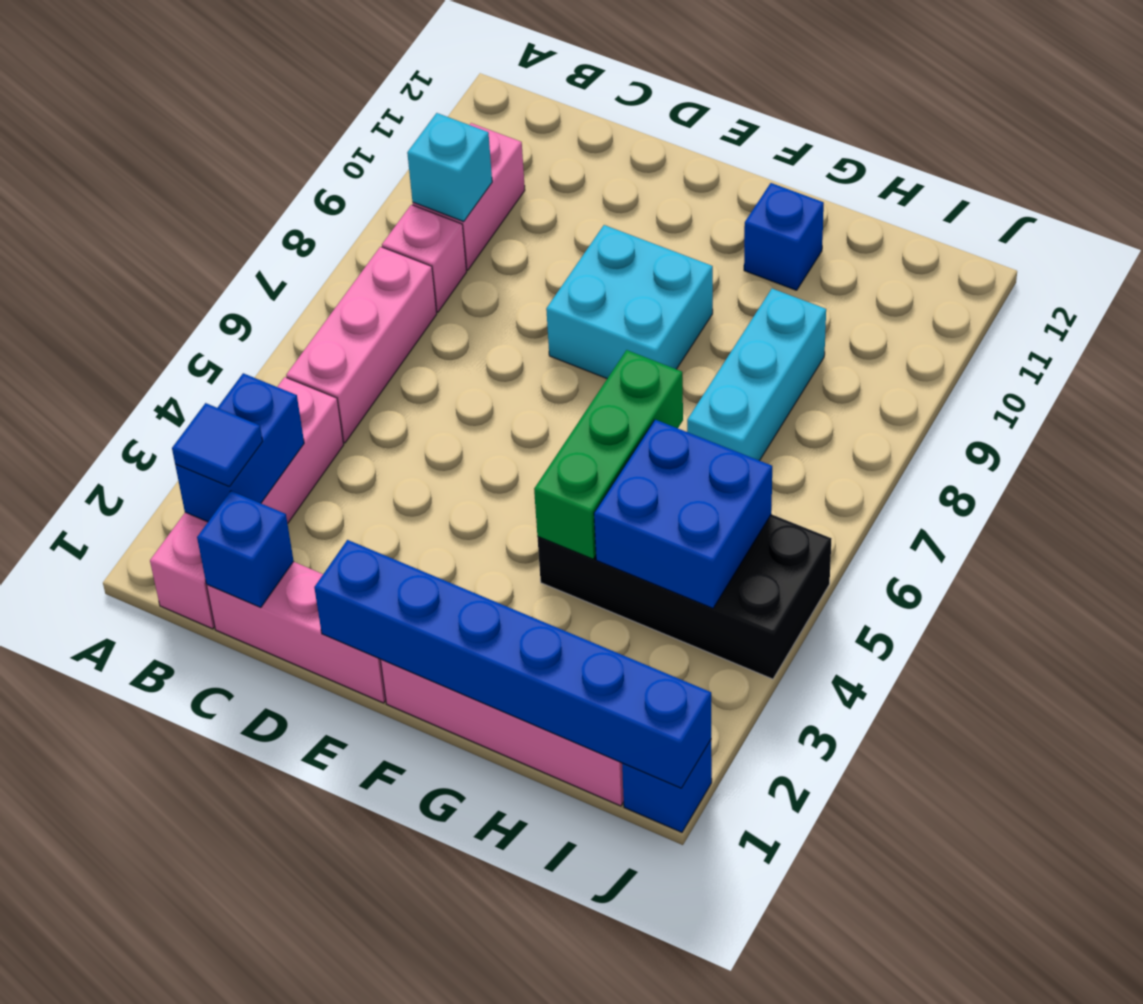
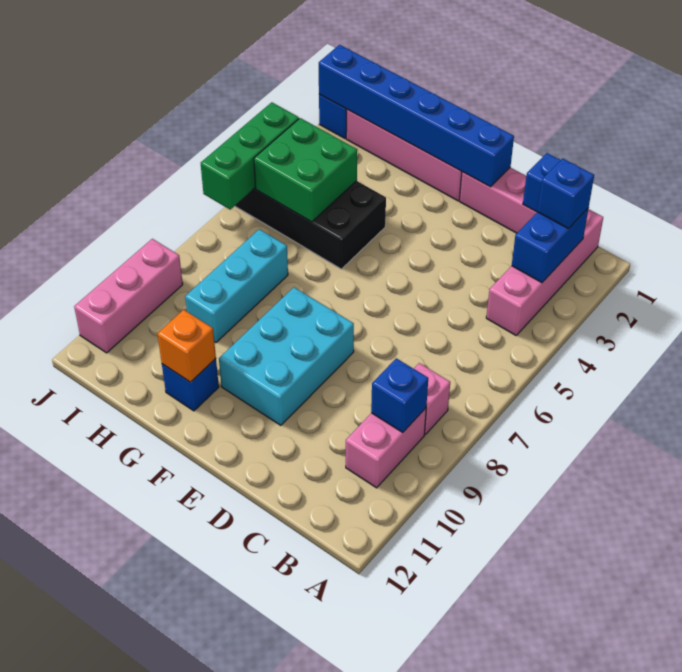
blue 1x1 tile [172,403,263,486] -> blue 1x1 brick [537,158,594,229]
pink 1x3 brick [286,247,437,443] -> pink 1x3 brick moved to [74,239,183,353]
cyan 1x1 brick [407,113,492,221] -> blue 1x1 brick [371,358,428,433]
cyan 2x2 brick [546,225,713,378] -> cyan 2x3 brick [219,287,354,425]
green 1x3 brick [534,350,683,559] -> green 1x3 brick moved to [201,102,299,209]
none -> orange 1x1 brick [158,310,216,382]
blue 2x2 brick [594,420,772,608] -> green 2x2 brick [254,118,357,222]

